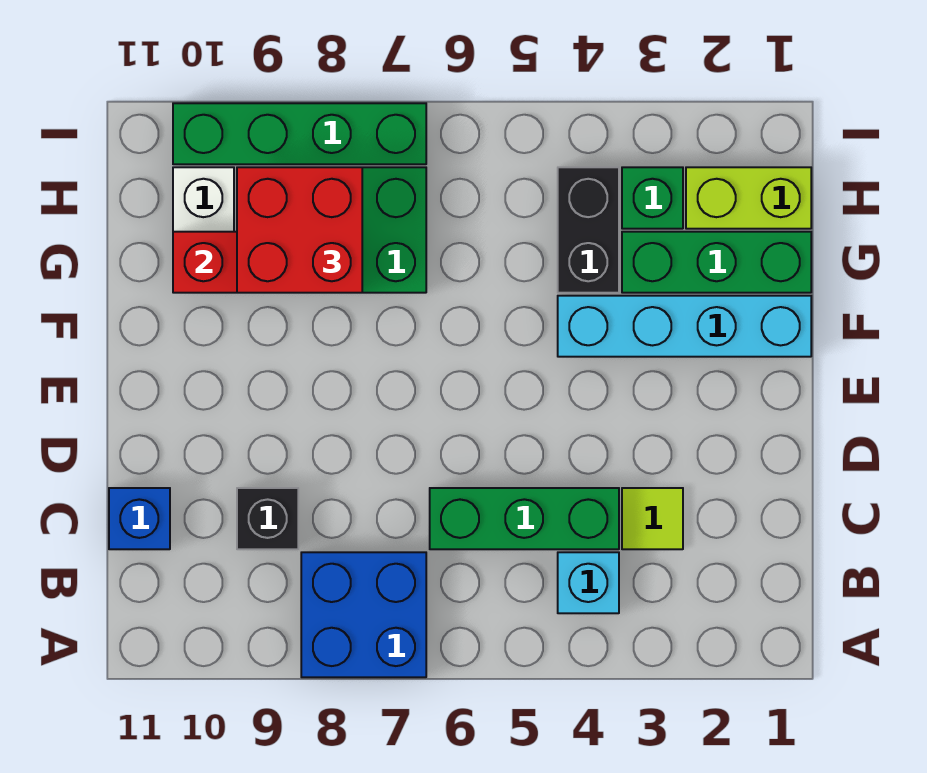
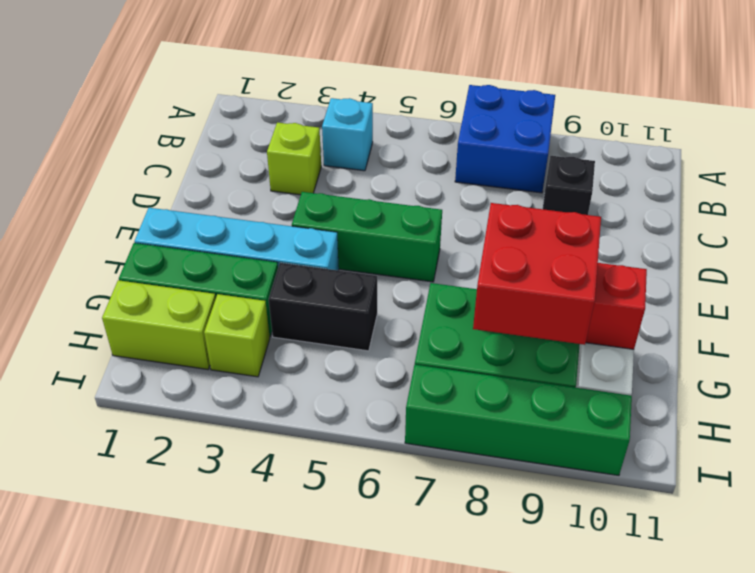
lime 1x1 tile [622,488,683,549] -> lime 1x1 brick [267,122,321,195]
green 1x3 brick [430,488,619,549] -> green 1x3 brick moved to [292,192,442,282]
blue 1x1 brick [109,488,170,549] -> none
black 1x2 brick [558,167,619,293] -> black 1x2 brick turned to [269,263,377,351]
green 1x1 brick [622,167,683,229] -> lime 1x1 brick [204,294,270,377]

